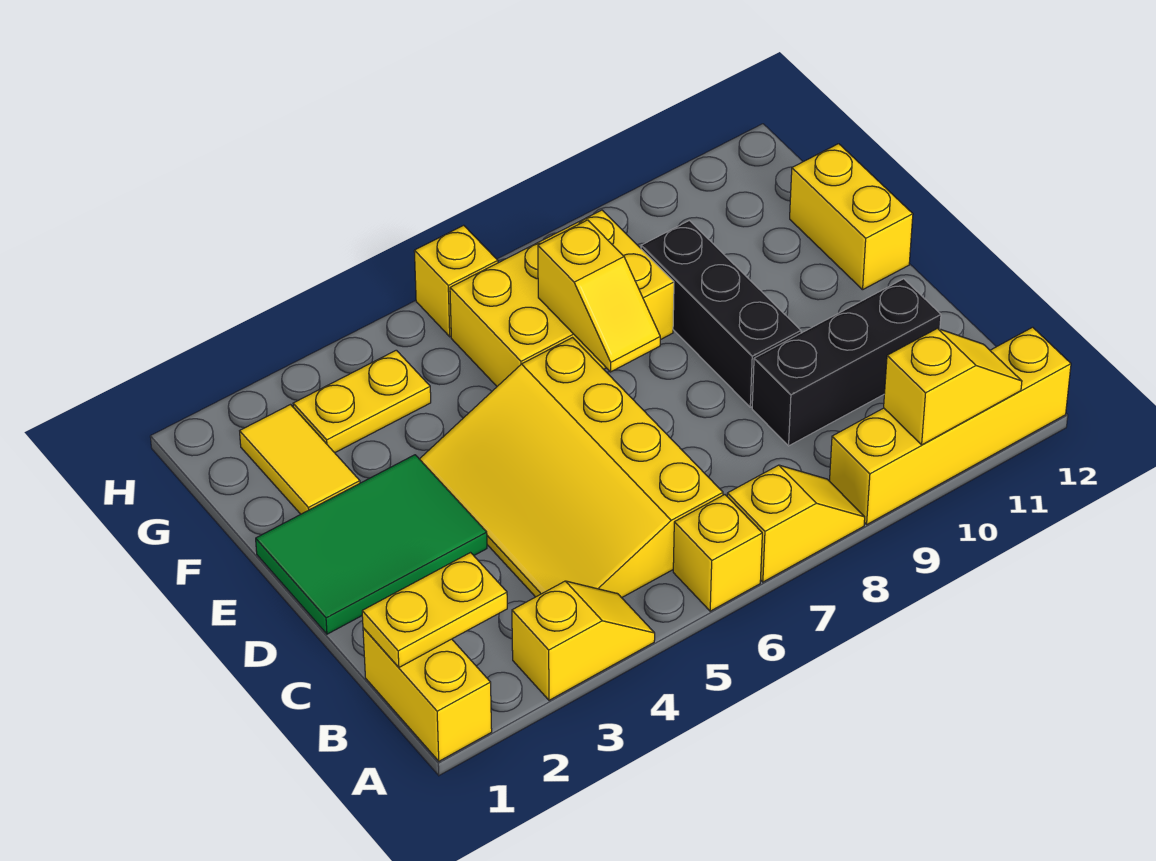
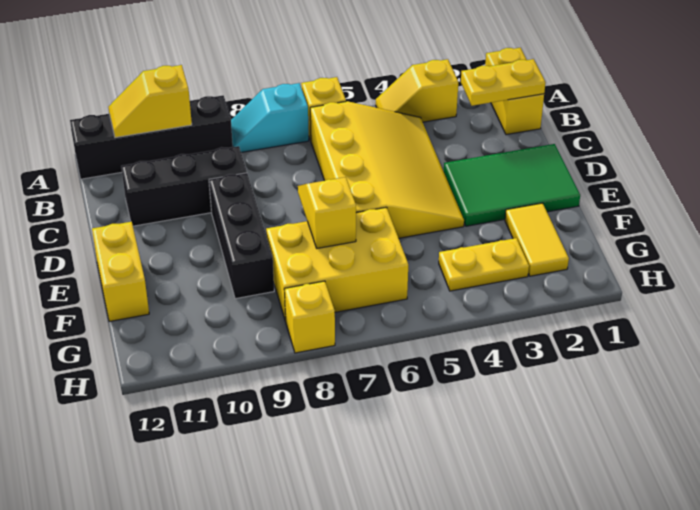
yellow 1x2 slope [727,465,865,582] -> cyan 1x2 slope [231,83,309,152]
yellow 1x4 brick [830,327,1071,524] -> black 1x4 brick [70,95,233,179]
yellow 1x1 brick [414,225,498,337] -> yellow 1x1 brick moved to [284,281,335,353]

